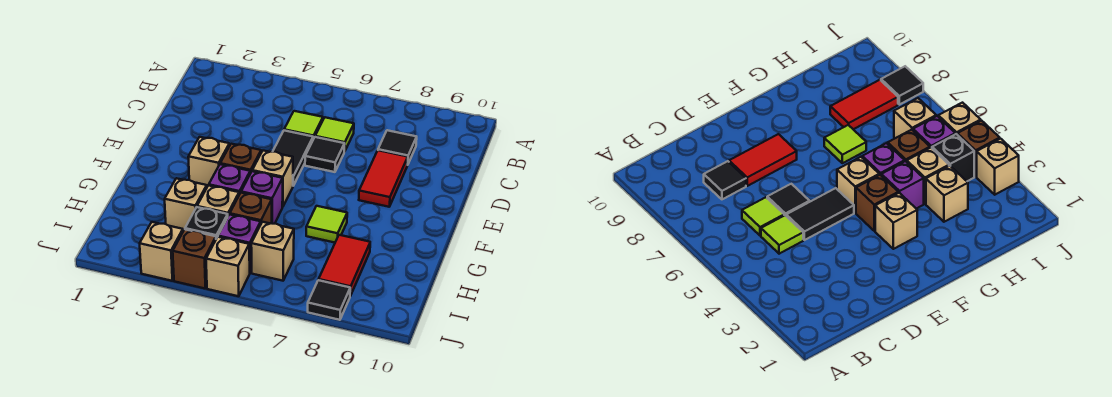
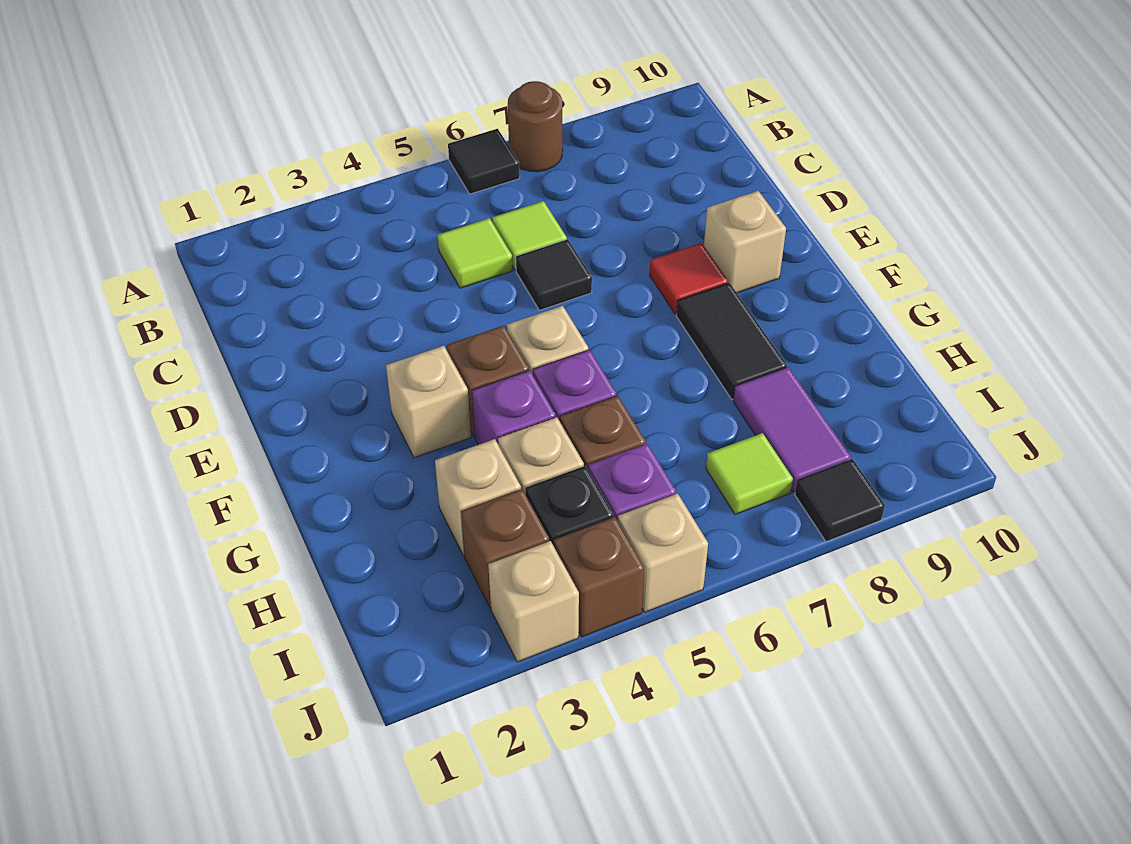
none -> brown 1x1 round brick [508,81,563,172]
black 1x1 tile [378,130,417,165] -> black 1x1 tile moved to [448,129,520,194]
black 1x2 tile [273,131,313,186] -> black 1x2 tile moved to [676,283,787,400]
red 1x2 tile [359,150,408,207] -> red 1x1 tile [650,243,728,314]
lime 1x1 tile [306,206,347,243] -> lime 1x1 tile moved to [706,433,793,514]
red 1x2 tile [319,235,370,296] -> purple 1x2 tile [733,367,851,492]
none -> brown 1x1 brick [461,489,549,607]
tan 1x1 brick [251,222,294,281] -> tan 1x1 brick moved to [704,191,786,293]

